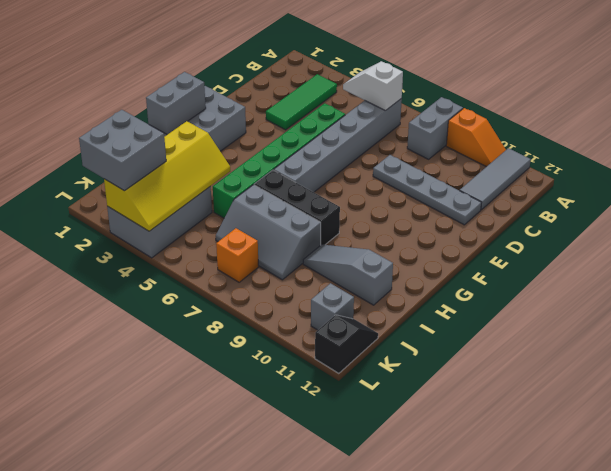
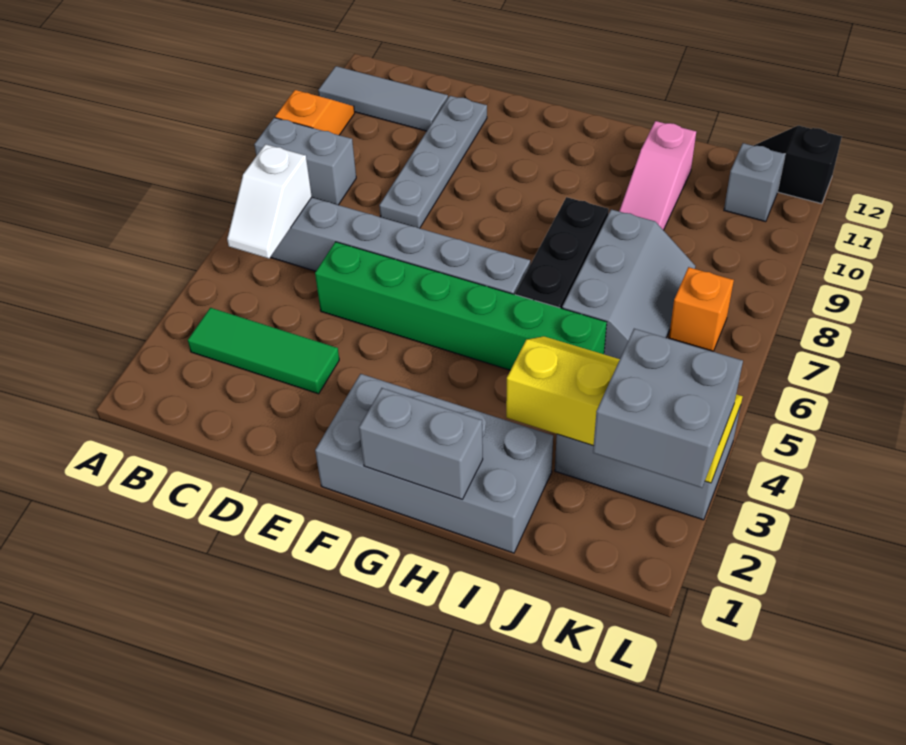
grey 1x3 slope [303,245,393,305] -> pink 1x3 slope [619,121,696,230]

